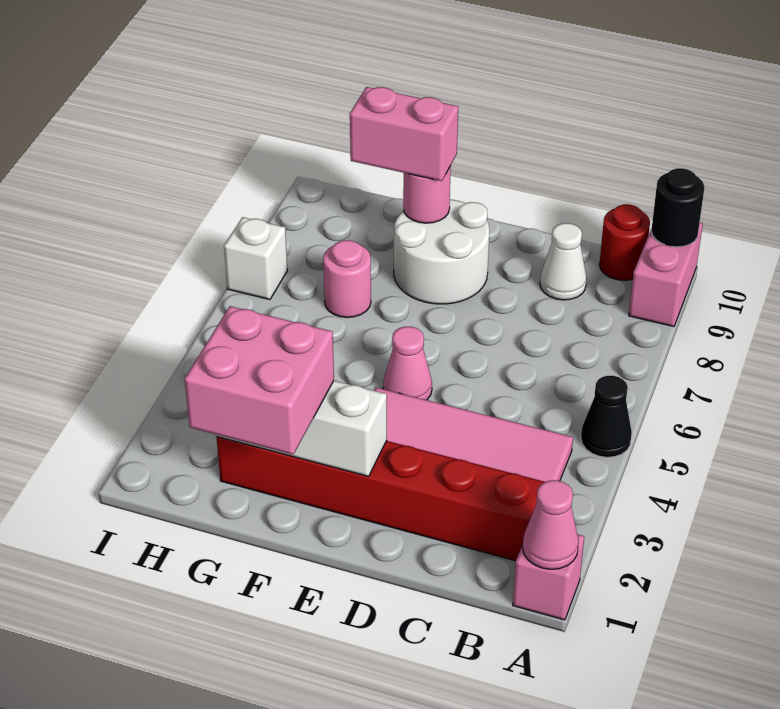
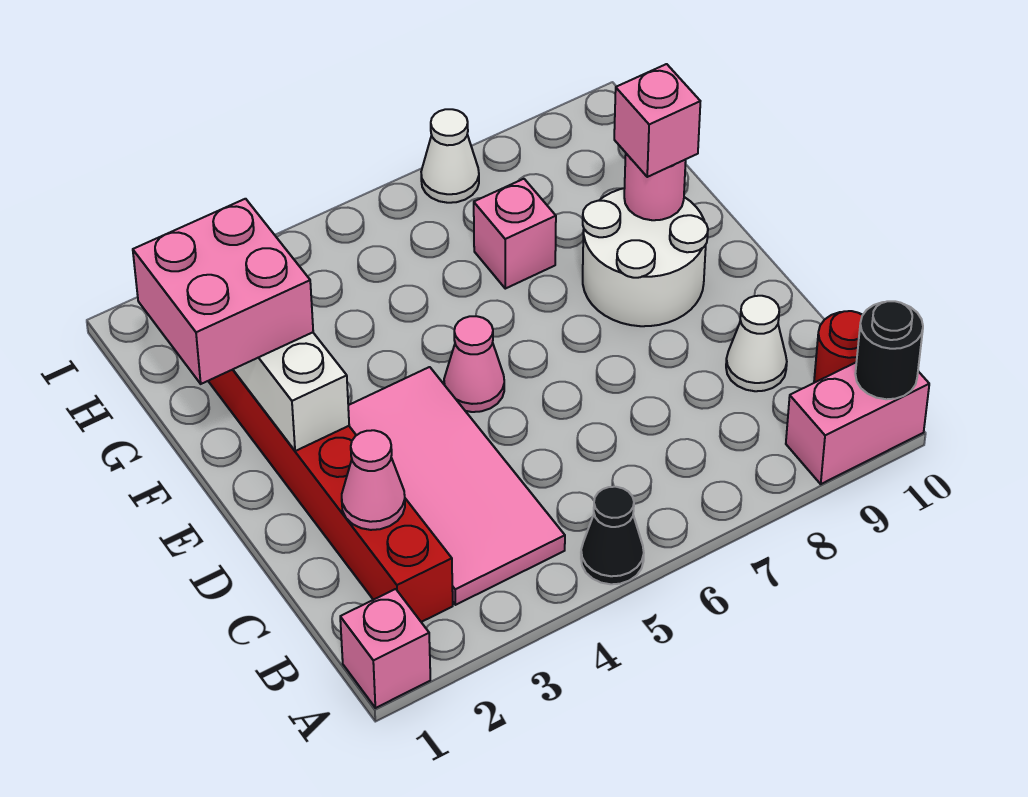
pink 1x1 cone [523,480,579,569] -> pink 1x1 cone moved to [342,430,405,530]
pink 1x2 brick [350,87,458,181] -> pink 1x1 brick [614,64,700,177]
pink 1x1 round brick [323,240,371,318] -> pink 1x1 brick [474,179,556,289]
white 1x1 brick [224,217,287,300] -> white 1x1 cone [421,109,479,203]

